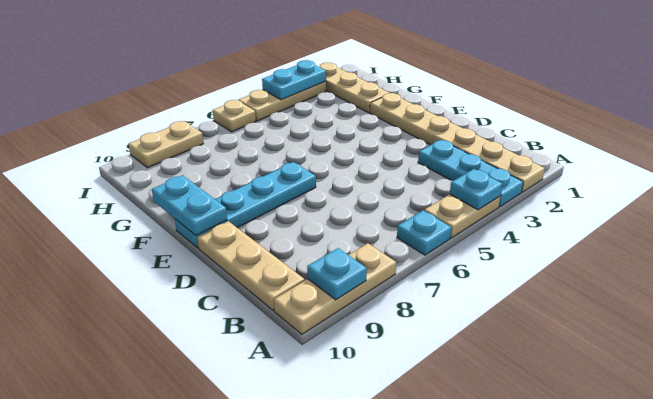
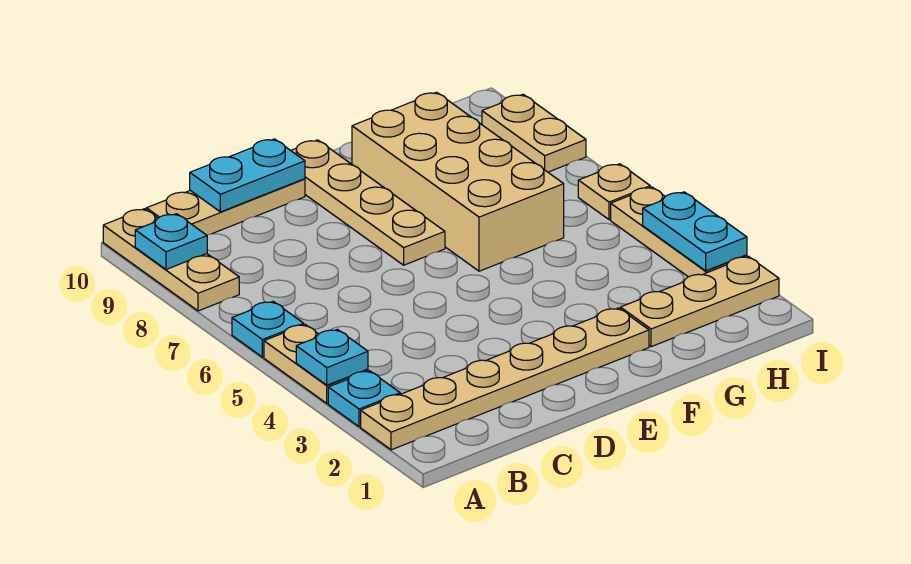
cyan 1x3 plate [418,140,523,207] -> cyan 1x1 plate [328,371,400,427]
cyan 1x4 plate [175,162,316,248] -> tan 1x4 plate [291,140,445,265]
cyan 1x2 plate [152,175,227,236] -> cyan 1x2 plate moved to [190,139,305,212]
none -> tan 2x4 brick [352,92,564,271]

